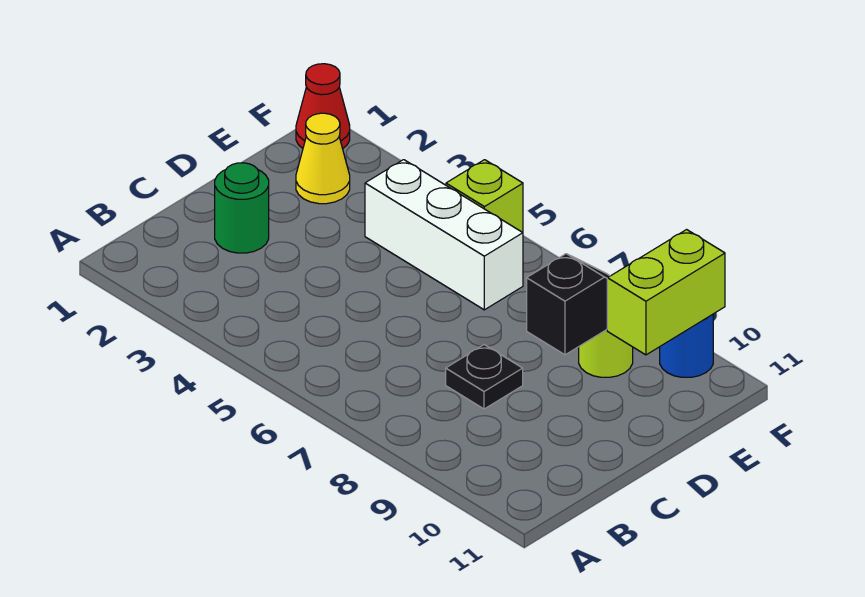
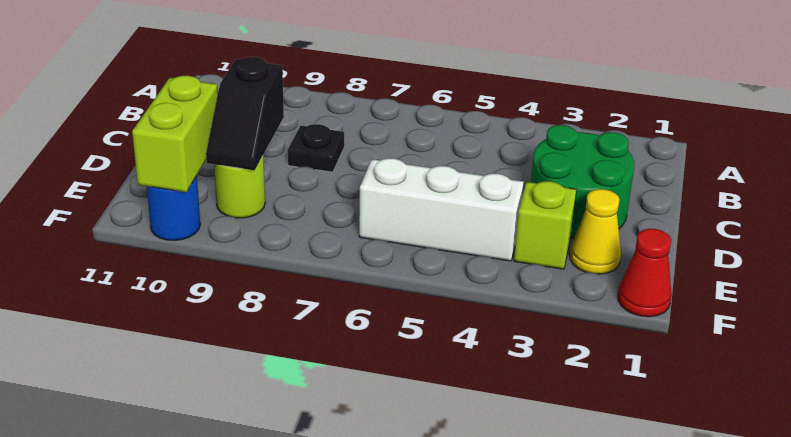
green 1x1 round brick [215,163,269,253] -> green 2x2 round brick [531,125,634,238]
lime 1x1 brick [446,160,523,232] -> lime 1x1 brick moved to [514,181,576,269]

